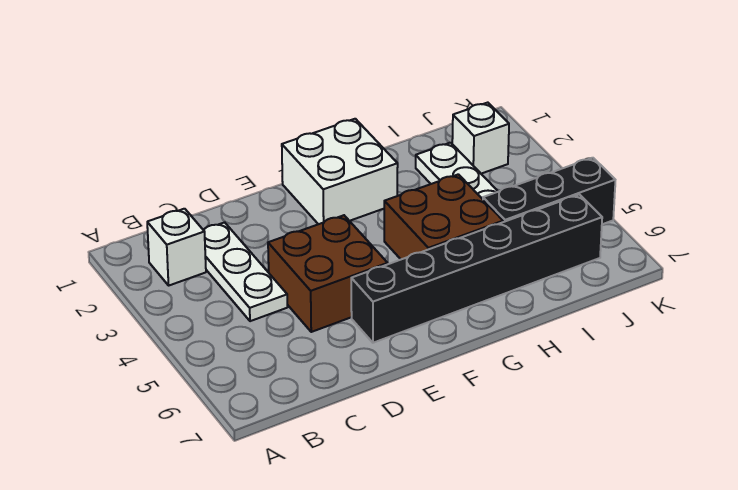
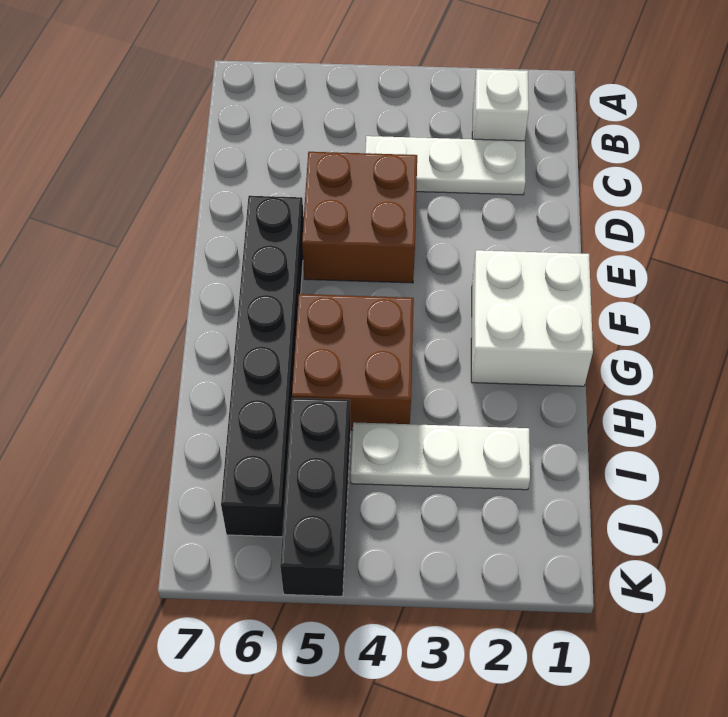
white 1x1 brick [452,103,509,174] -> none

